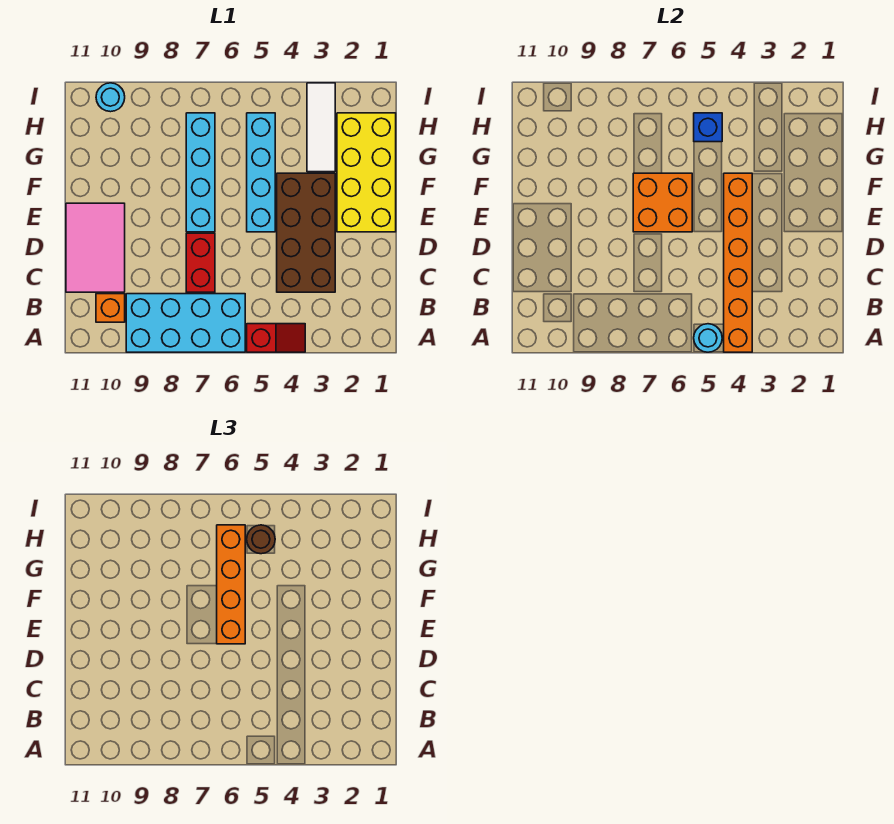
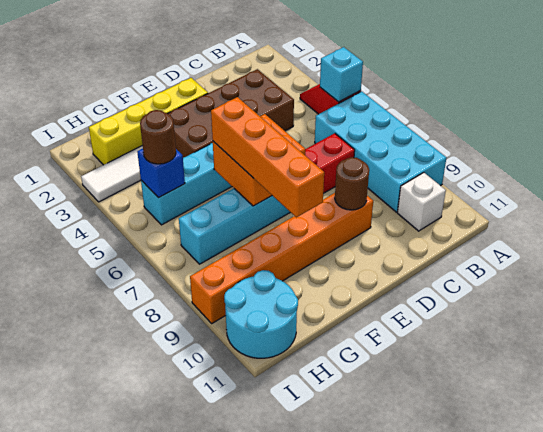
orange 1x6 brick [724,173,752,352] -> orange 1x6 brick moved to [190,193,373,323]
cyan 1x1 round brick [694,324,722,352] -> cyan 1x1 brick [320,47,363,102]
orange 1x1 brick [96,294,125,322] -> white 1x1 brick [397,173,446,231]
pink 2x3 tile [66,203,125,292] -> none
none -> brown 1x1 round brick [335,157,369,210]
yellow 2x4 brick [337,113,396,232] -> yellow 1x4 brick [89,78,208,165]
orange 1x4 brick [217,525,245,644] -> orange 1x4 brick turned to [211,97,324,217]
cyan 1x1 round brick [96,83,125,112] -> cyan 2x2 round brick [224,270,298,358]

